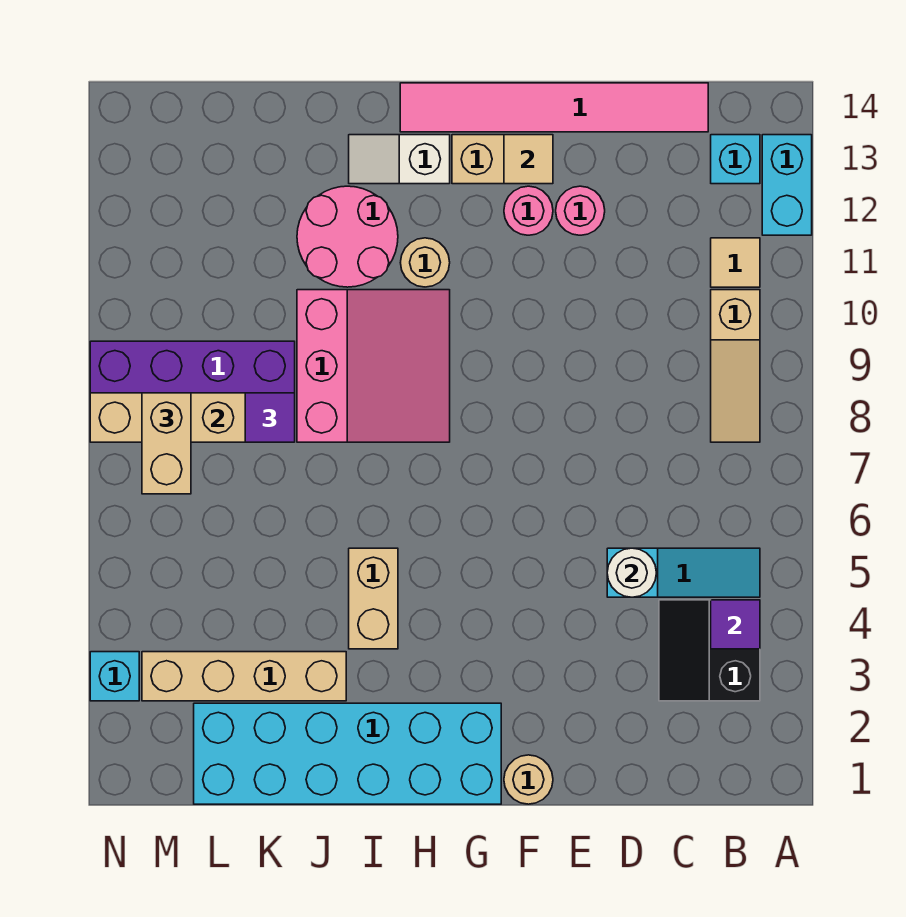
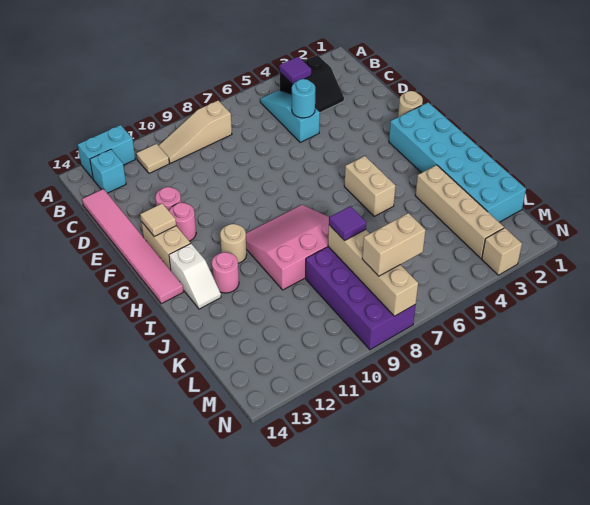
tan 1x3 slope [711,290,760,442] -> tan 1x3 slope turned to [159,101,232,163]
white 1x1 round brick [607,548,656,597] -> cyan 1x1 round brick [292,79,315,118]
tan 1x2 brick [349,548,398,649] -> tan 1x2 brick turned to [344,156,395,216]
pink 2x2 round brick [297,186,398,287] -> pink 1x1 round brick [212,252,239,293]
cyan 1x1 brick [90,652,139,701] -> tan 1x1 brick [482,228,522,275]

